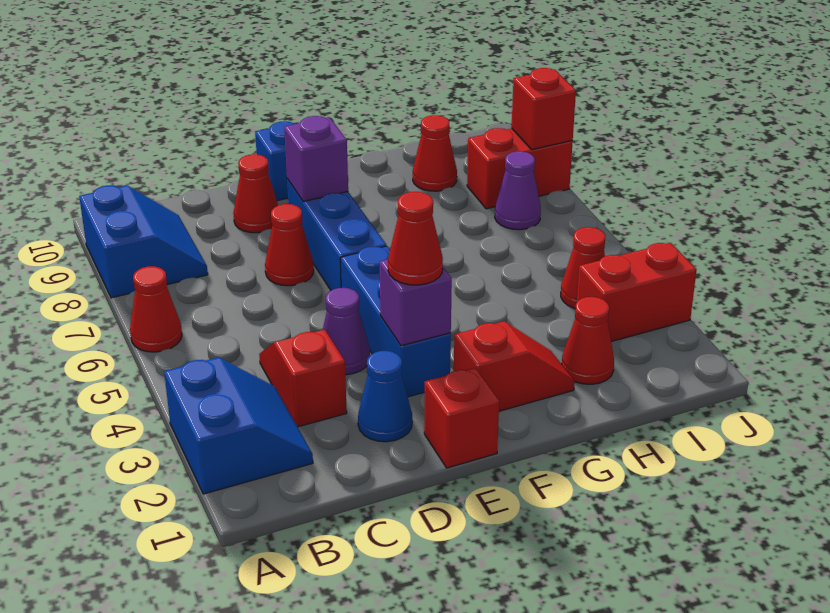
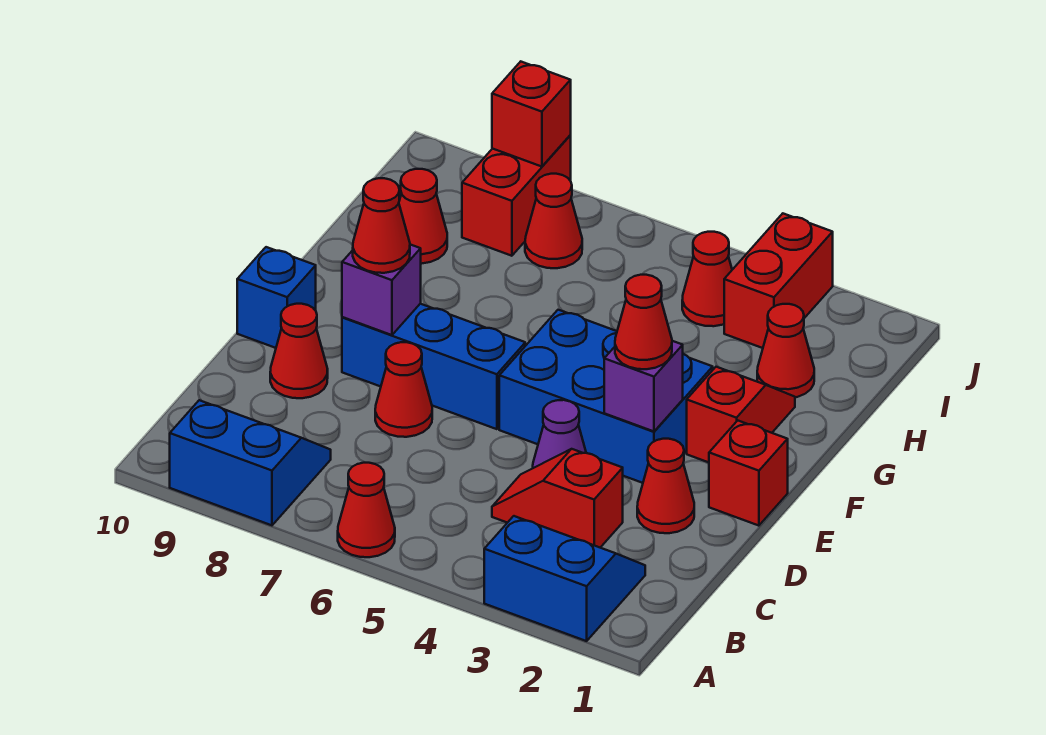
blue 1x1 cone [358,351,412,442] -> red 1x1 cone [637,439,694,533]
blue 1x3 brick [340,246,451,397] -> blue 2x3 brick [499,310,713,483]
none -> red 1x1 cone [353,178,410,273]
purple 1x1 cone [495,151,541,230] -> red 1x1 cone [525,174,582,268]

